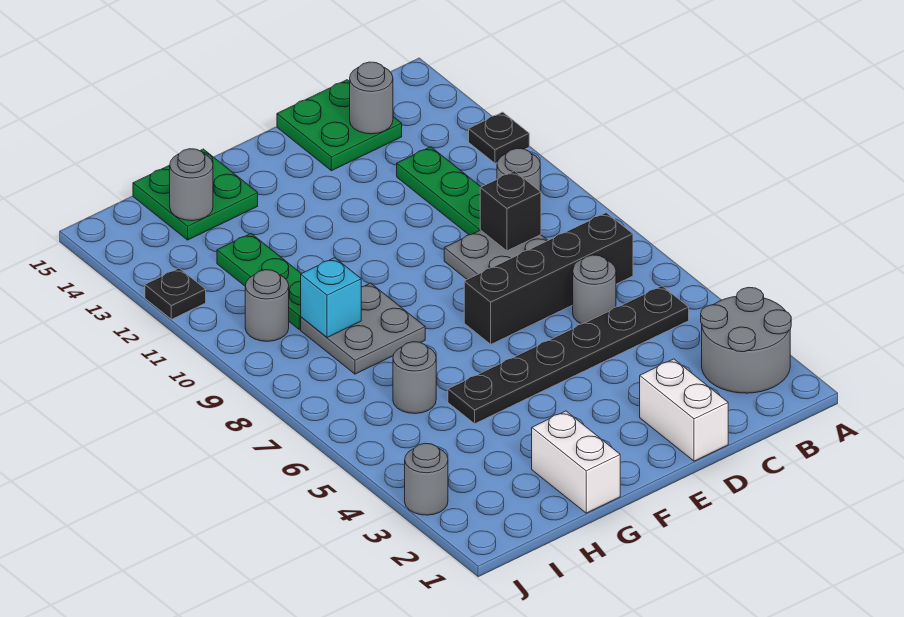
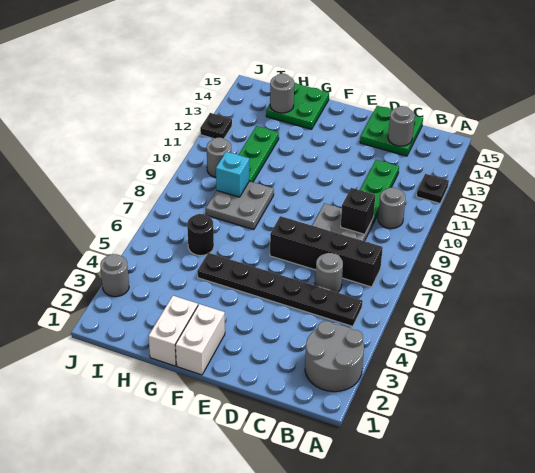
white 1x2 brick [640,359,728,461] -> white 1x2 brick moved to [175,304,225,375]
grey 1x1 round brick [393,342,436,414] -> black 1x1 round brick [187,214,214,256]

